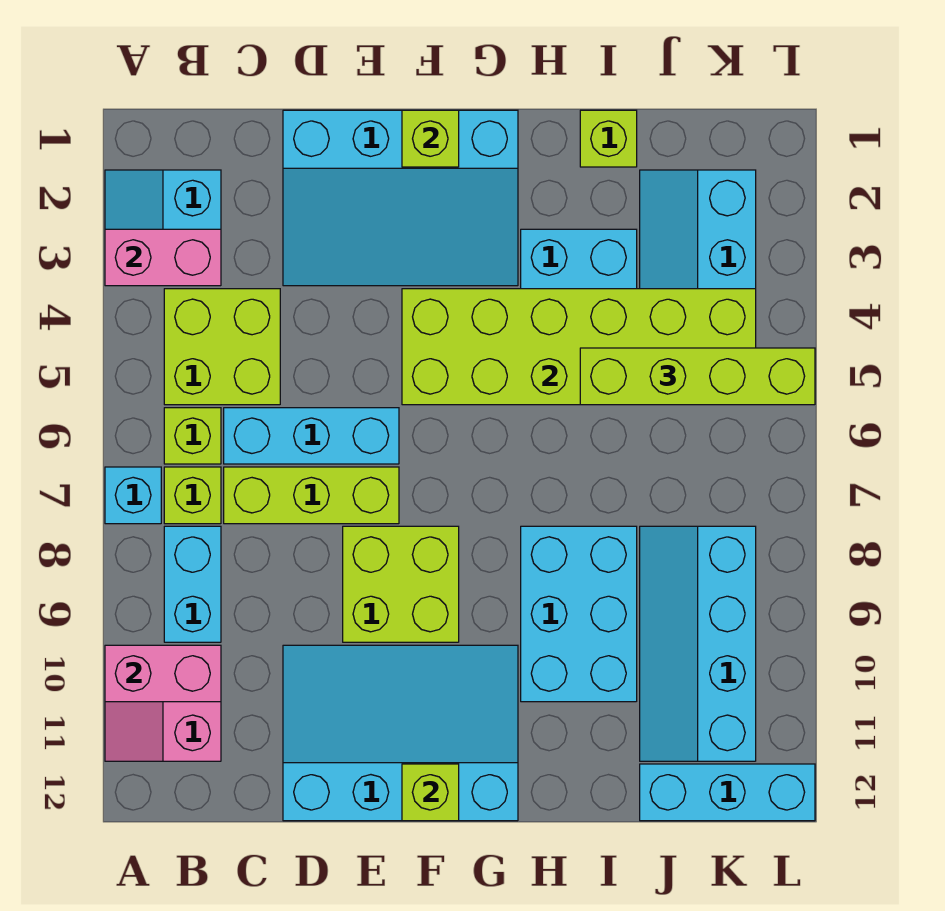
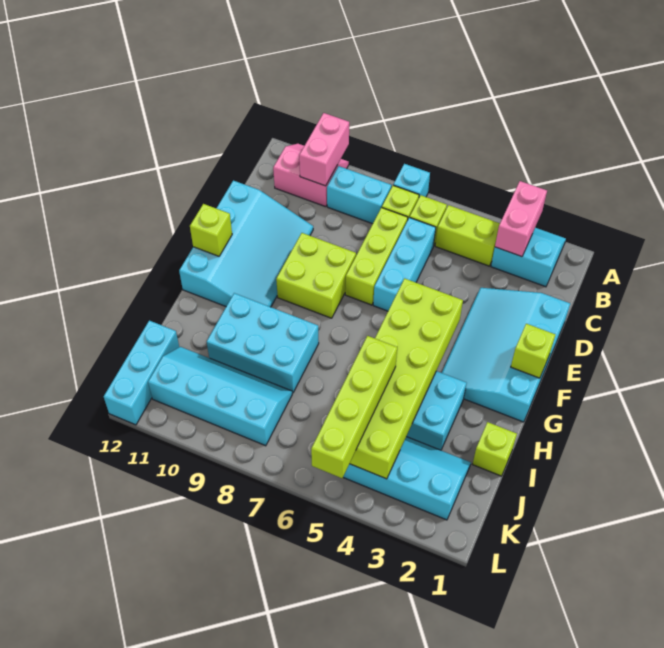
lime 2x2 brick [164,289,280,405] -> lime 1x2 brick [435,205,500,266]

